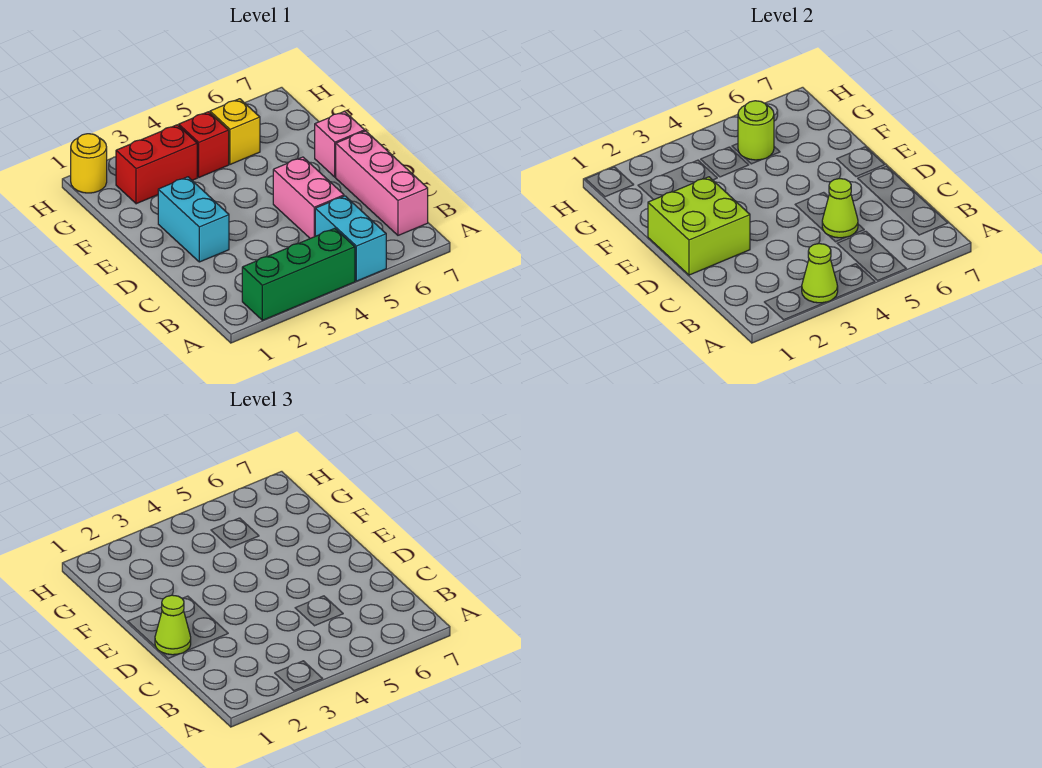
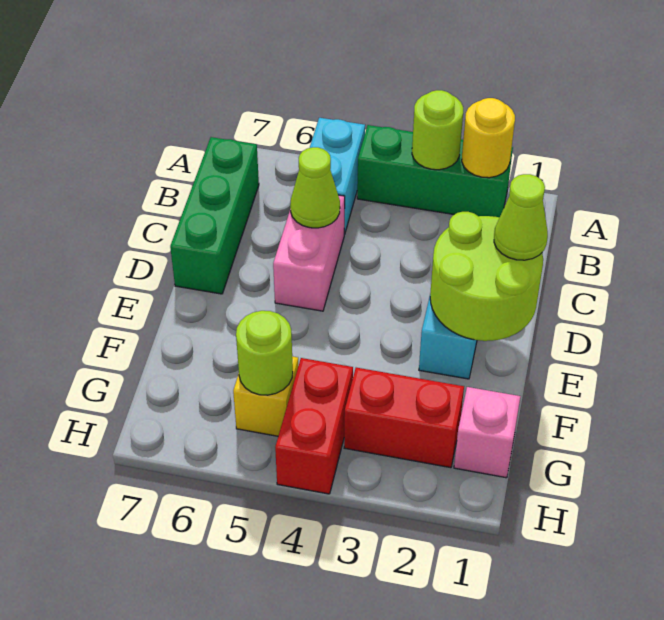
lime 1x1 cone [802,244,838,303] -> lime 1x1 round brick [412,90,463,170]
pink 1x3 brick [336,131,428,235] -> green 1x3 brick [170,137,259,294]
lime 2x2 brick [648,177,750,275] -> lime 2x2 round brick [430,212,543,341]
pink 1x1 brick [315,111,365,177] -> pink 1x1 brick moved to [454,387,520,478]
red 1x1 brick [179,112,229,177] -> red 1x2 brick [275,358,353,494]
yellow 1x1 round brick [71,134,107,193] -> yellow 1x1 round brick moved to [462,98,515,178]

